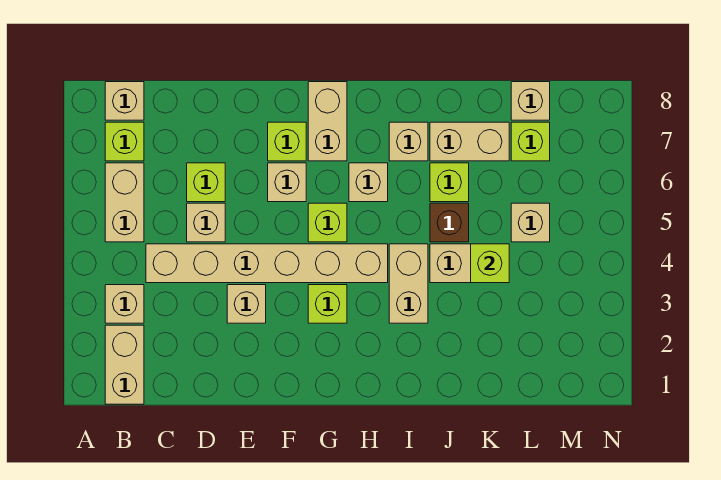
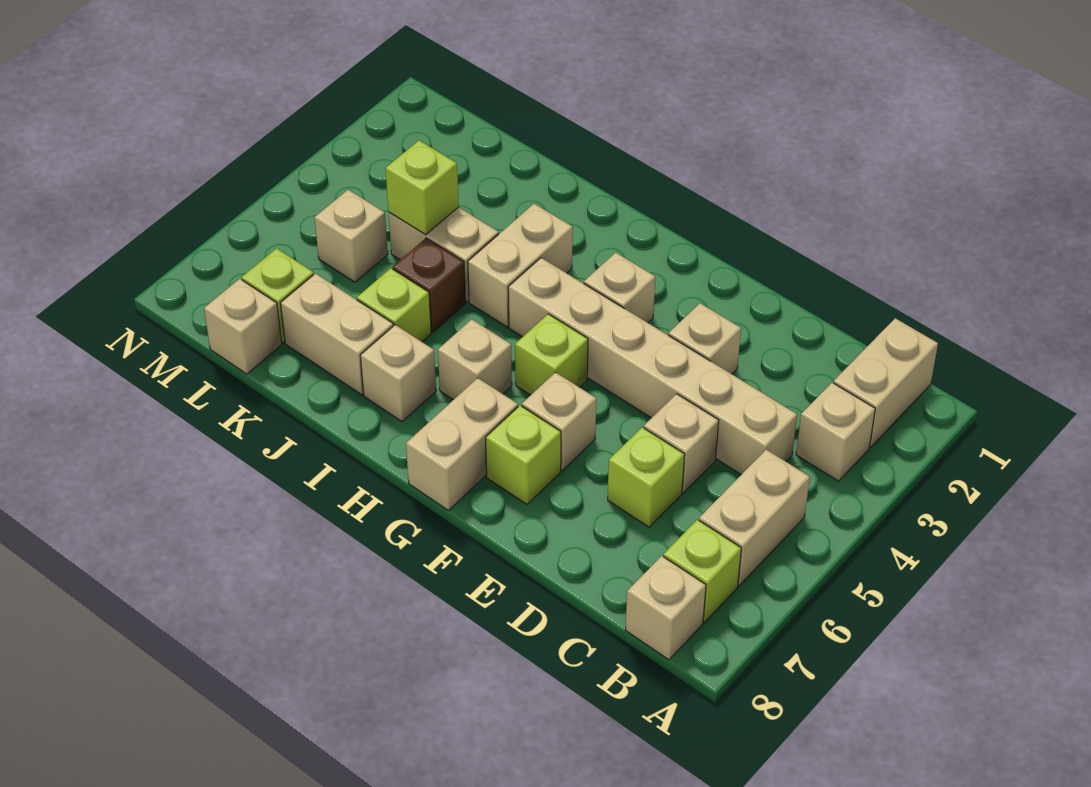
lime 1x1 brick [308,285,347,323] -> tan 1x1 brick [584,253,655,323]

